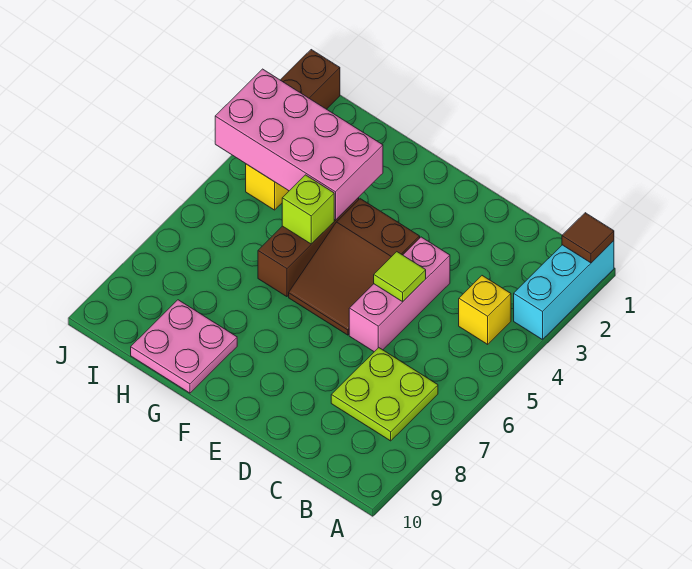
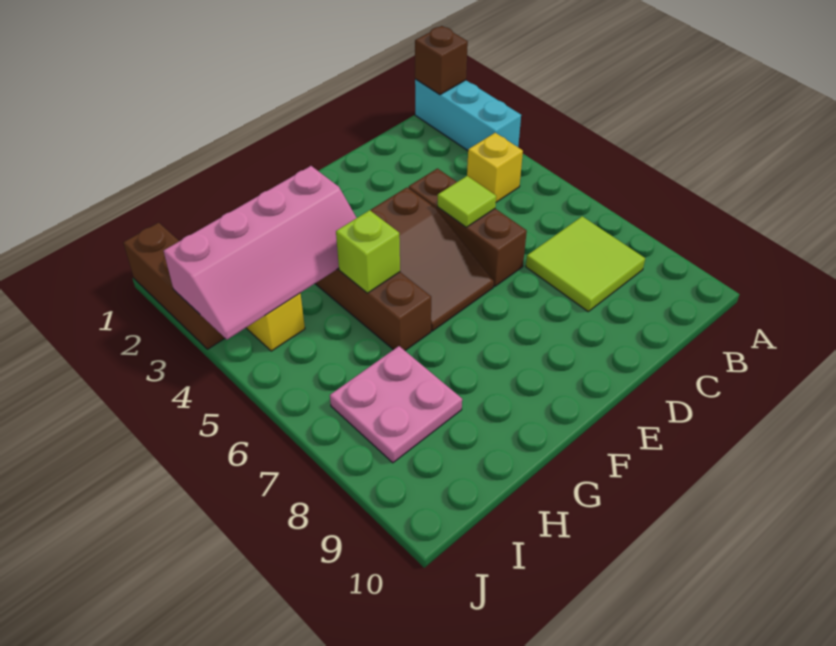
brown 1x1 tile [562,213,614,263] -> brown 1x1 brick [415,26,468,95]
lime 2x2 plate [331,348,438,441] -> lime 2x2 tile [526,216,645,311]
pink 1x3 brick [349,237,450,352] -> brown 1x3 brick [409,169,527,286]
pink 2x4 brick [215,69,383,220] -> pink 2x4 slope [164,166,356,339]
pink 2x2 plate [131,300,237,393] -> pink 2x2 plate moved to [330,346,462,463]

